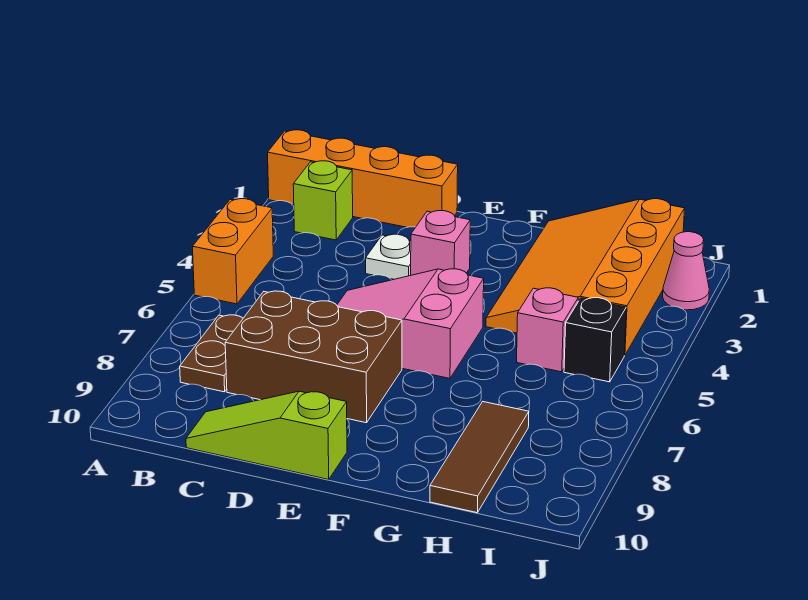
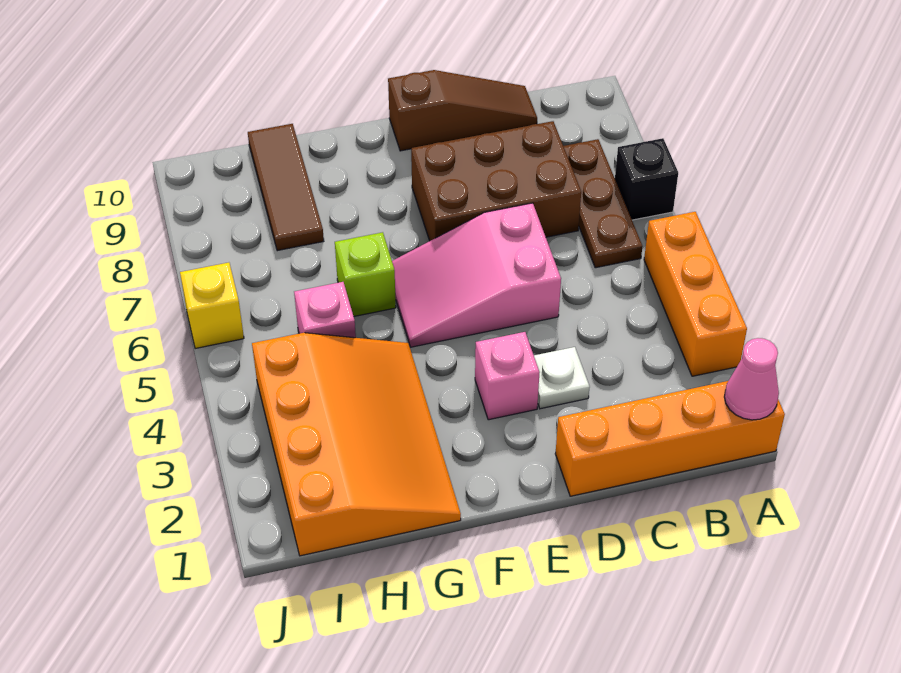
orange 1x2 brick [193,199,273,304] -> orange 1x3 brick [644,212,747,376]
lime 1x1 brick [293,161,353,240] -> lime 1x1 brick moved to [335,232,396,316]
brown 1x2 plate [180,315,243,392] -> brown 1x3 plate [563,139,642,268]
lime 1x3 slope [186,391,347,480] -> brown 1x3 slope [388,70,537,151]
pink 2x3 slope [337,269,484,378] -> pink 2x3 slope turned to [392,203,561,347]
black 1x1 brick [564,298,626,382] -> black 1x1 brick moved to [615,138,678,220]
pink 1x1 cone [663,232,709,310] -> pink 1x1 cone moved to [724,338,779,420]
none -> yellow 1x1 brick [180,263,244,349]

